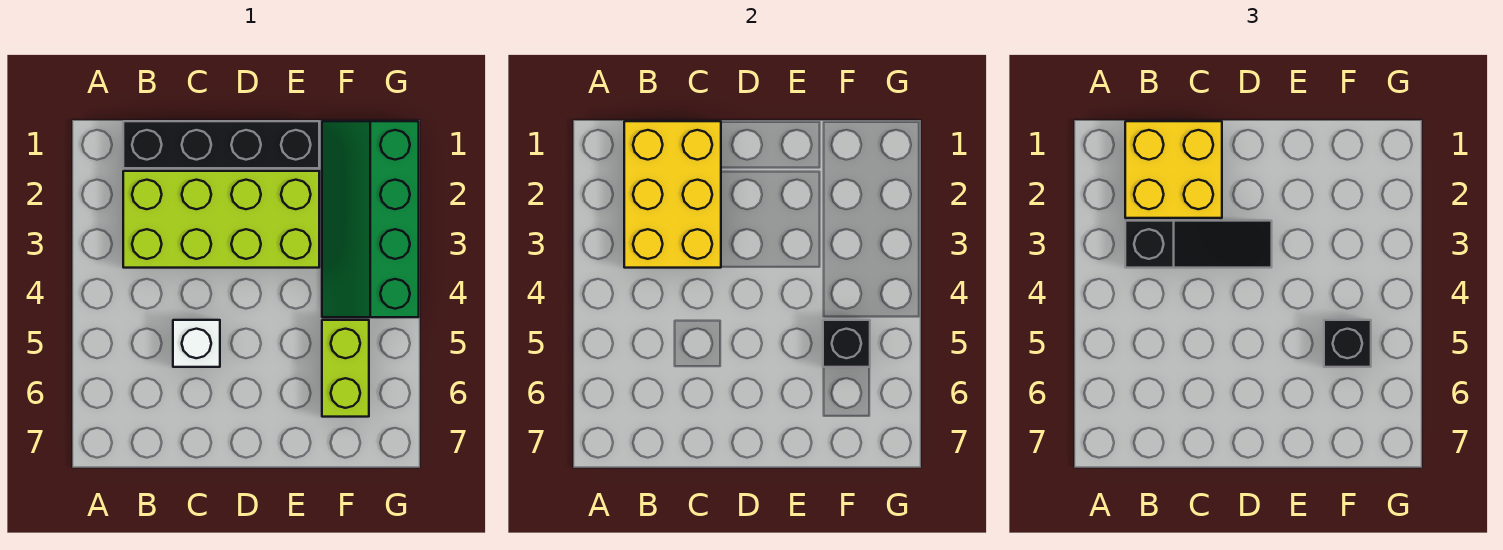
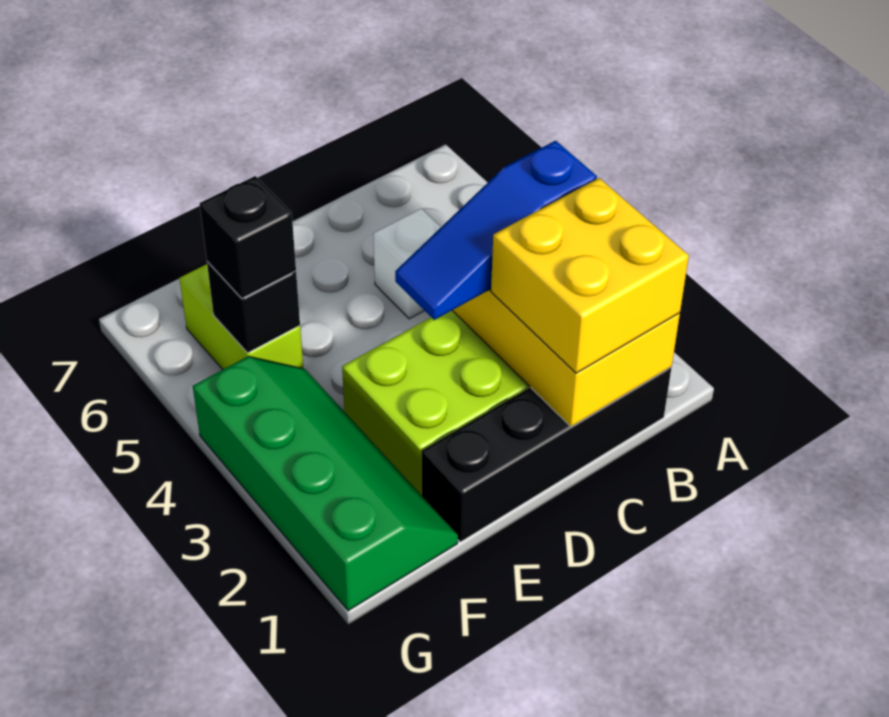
black 1x3 slope [1125,221,1272,268] -> blue 1x3 slope [395,141,597,320]

